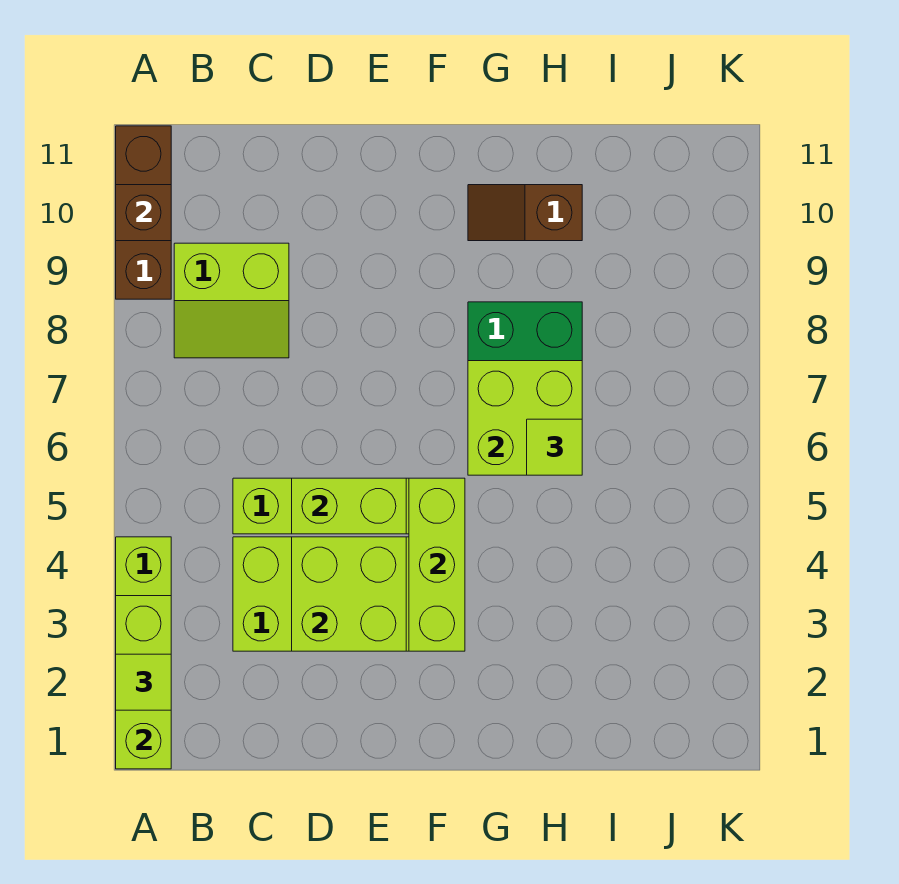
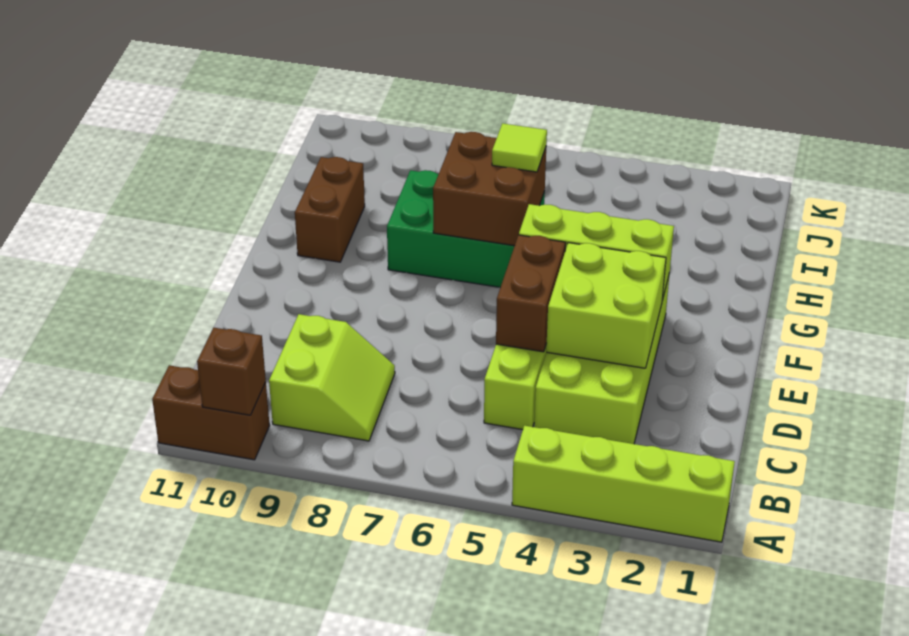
lime 1x3 brick [116,596,171,769] -> none
lime 1x1 tile [116,654,171,710] -> none
brown 1x3 brick [116,126,171,299] -> brown 1x2 brick [152,365,270,460]
lime 1x2 brick [292,478,406,534] -> brown 1x2 brick [496,235,566,352]
lime 2x2 brick [468,361,582,475] -> brown 2x2 brick [433,132,546,246]
brown 1x2 slope [468,185,582,241] -> brown 1x2 brick [295,157,365,262]

